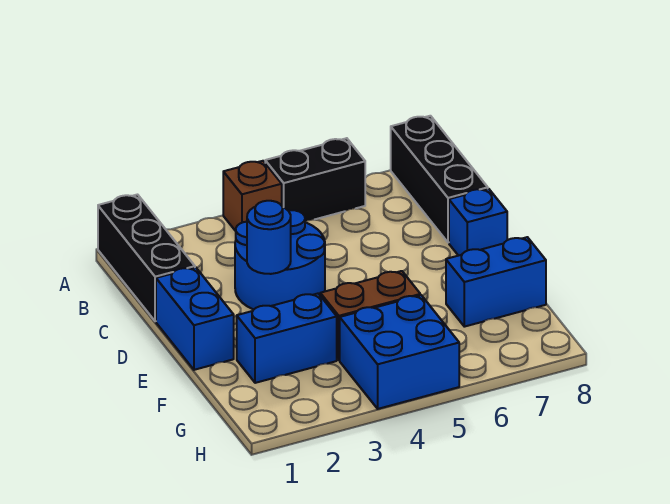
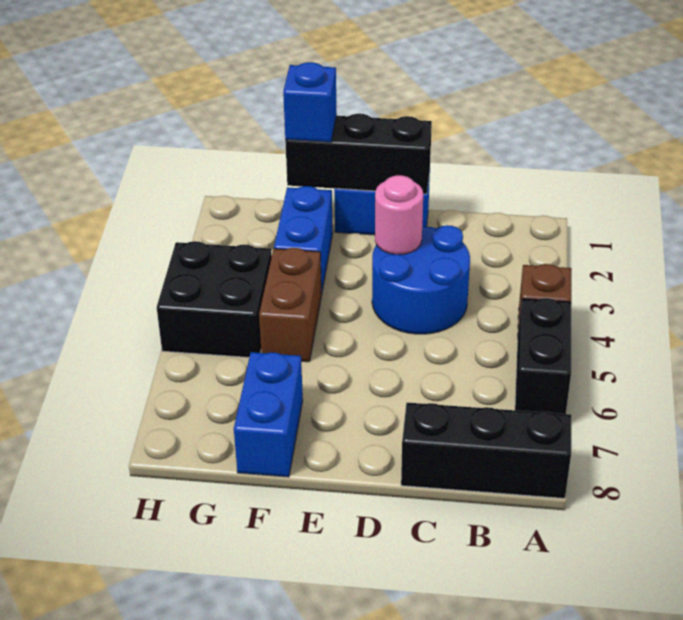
black 1x3 brick [98,195,195,321] -> black 1x3 brick moved to [285,114,432,194]
blue 1x1 round brick [247,201,291,274] -> pink 1x1 round brick [375,175,423,255]
blue 1x1 brick [449,189,507,256] -> blue 1x1 brick moved to [283,62,337,142]
blue 2x2 brick [340,295,459,409] -> black 2x2 brick [157,241,272,357]

